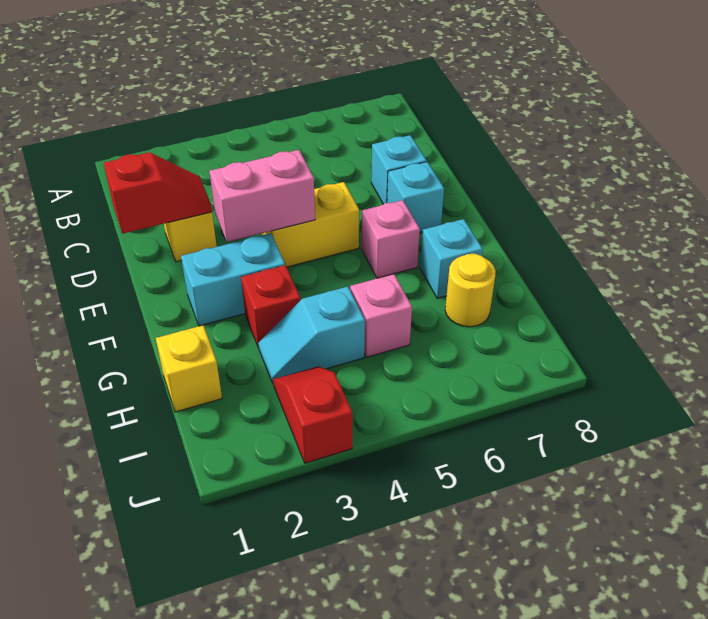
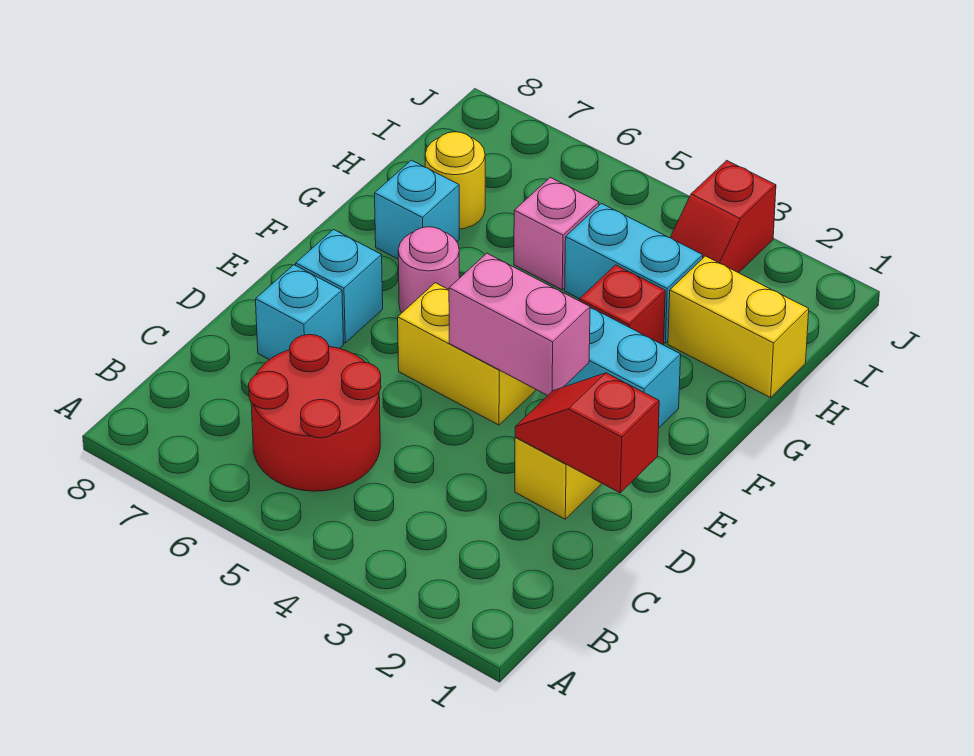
none -> red 2x2 round brick [249,335,381,491]
pink 1x1 brick [362,200,420,278] -> pink 1x1 round brick [398,227,460,312]
yellow 1x1 brick [156,325,222,412] -> yellow 1x2 brick [668,256,809,398]
cyan 1x2 slope [258,287,365,383] -> cyan 1x2 brick [565,204,703,343]

